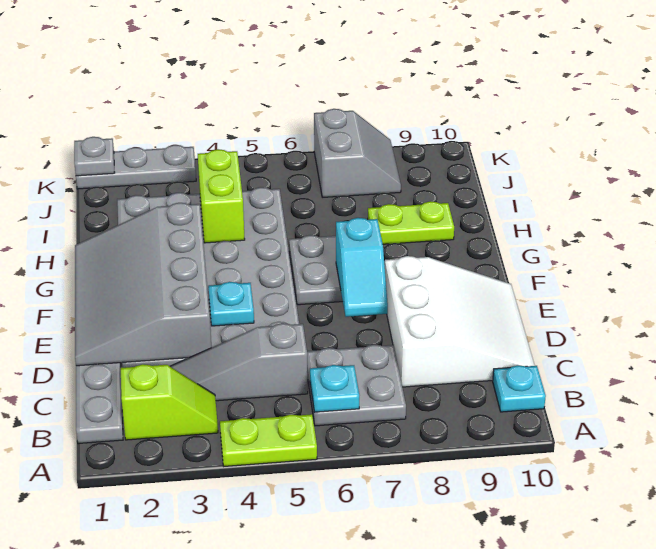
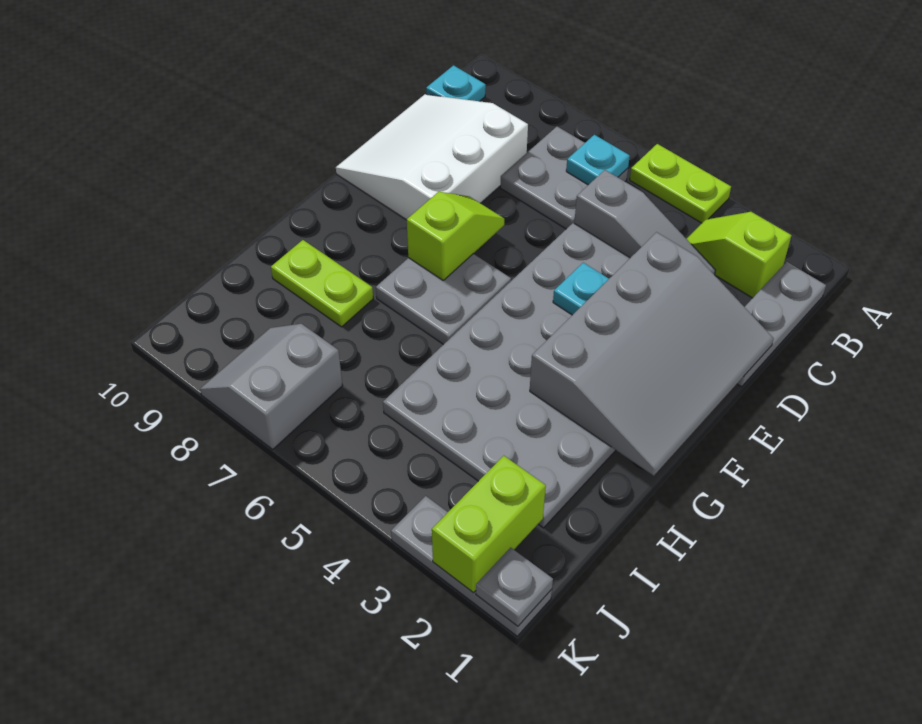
cyan 1x2 slope [336,218,388,317] -> lime 1x2 slope [407,192,504,280]
lime 1x2 brick [198,149,245,243] -> lime 1x2 brick moved to [432,456,546,593]

